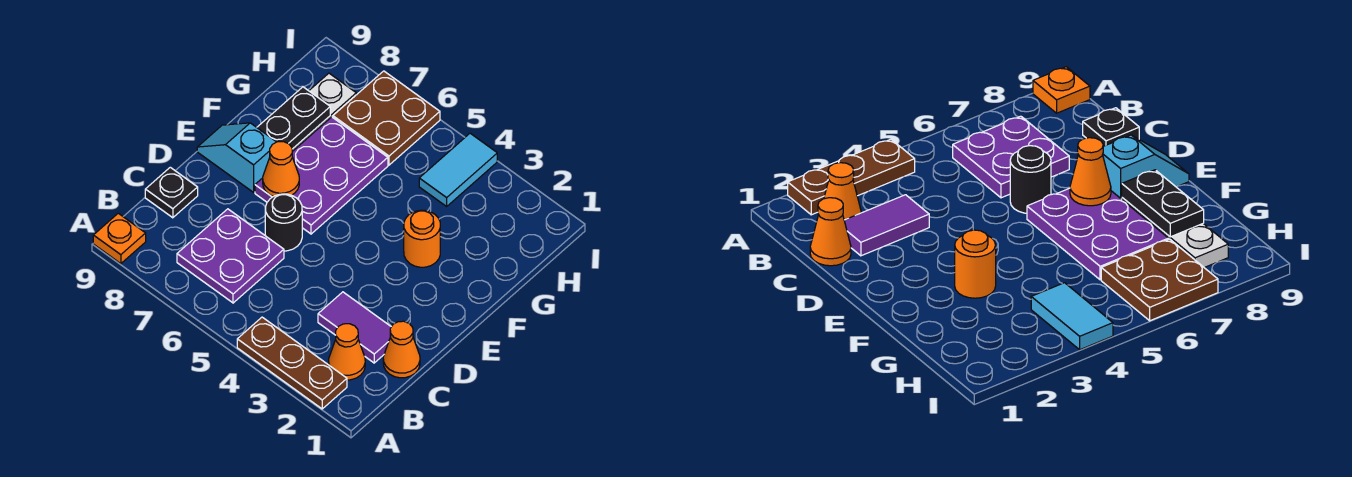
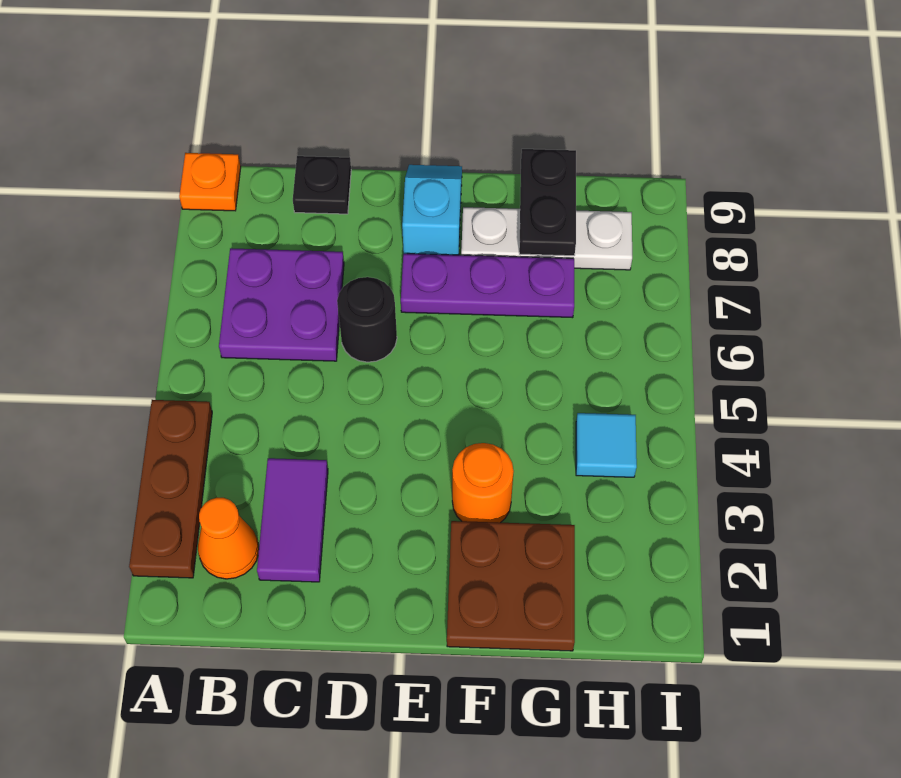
orange 1x1 cone [383,321,420,378] -> none
purple 2x3 plate [255,117,388,234] -> purple 1x3 plate [401,254,574,318]
orange 1x1 cone [263,142,299,197] -> none
black 1x2 plate [257,87,330,149] -> black 1x2 plate turned to [519,149,576,256]
cyan 1x2 tile [419,133,497,206] -> cyan 1x1 tile [576,413,637,477]
brown 2x2 plate [333,71,440,165] -> brown 2x2 plate moved to [447,521,575,651]

